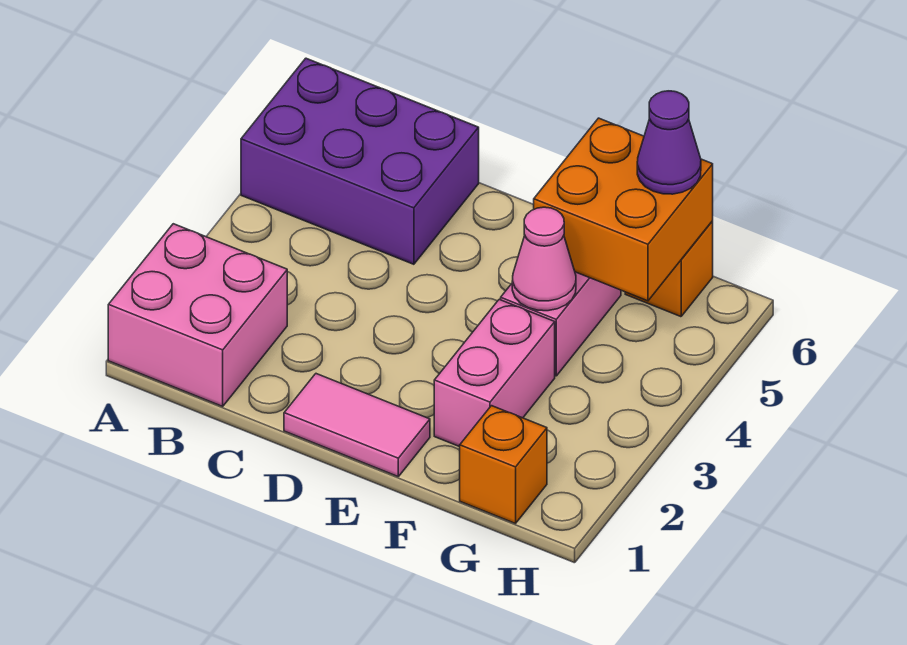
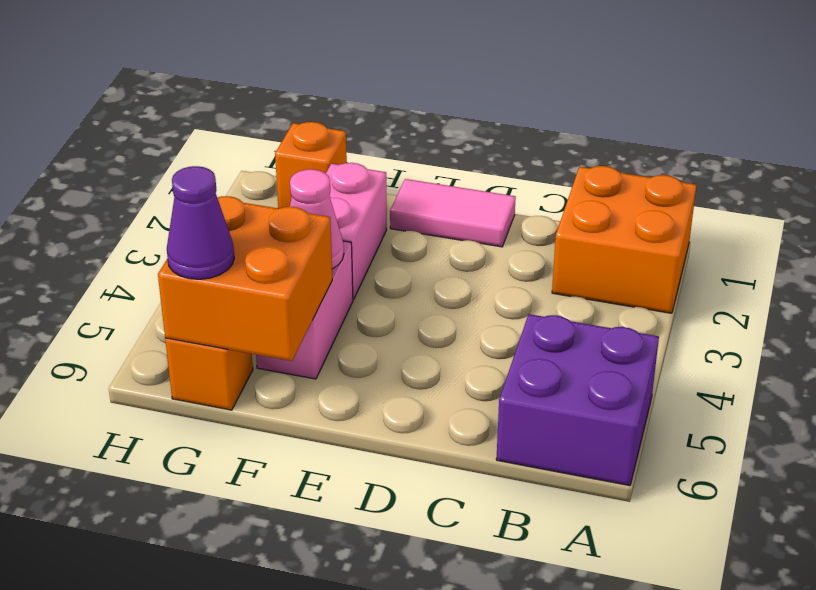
pink 2x2 brick [108,224,287,406] -> orange 2x2 brick [552,166,696,313]
purple 2x3 brick [241,58,479,264] -> purple 2x2 brick [496,314,659,486]

